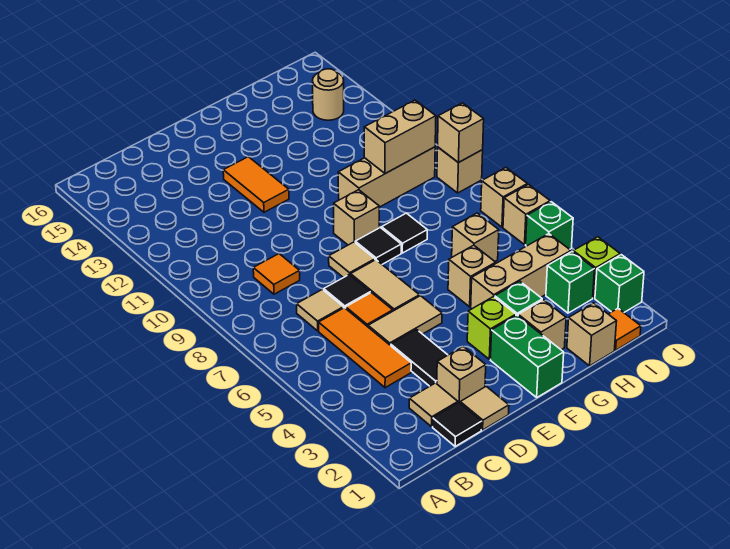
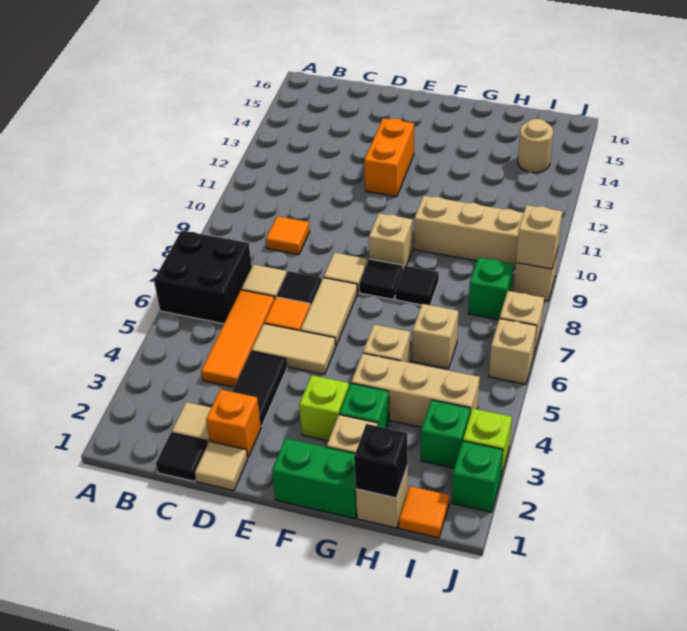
none -> black 2x2 brick [154,231,252,324]
tan 1x1 brick [437,347,486,403] -> orange 1x1 brick [206,389,261,458]
orange 1x2 tile [223,157,289,212] -> orange 1x2 brick [364,118,414,197]
green 1x2 brick [491,315,564,397] -> green 1x2 brick turned to [272,438,357,518]
none -> black 1x1 brick [354,424,408,498]
tan 1x2 brick [364,100,436,174] -> none
green 1x1 brick [526,202,573,249] -> green 1x1 brick moved to [468,257,514,320]

